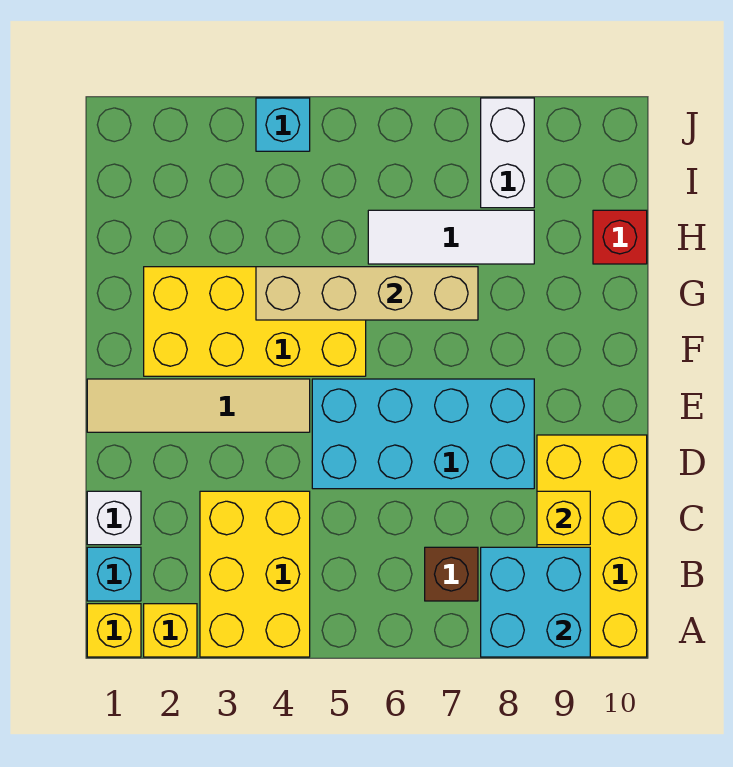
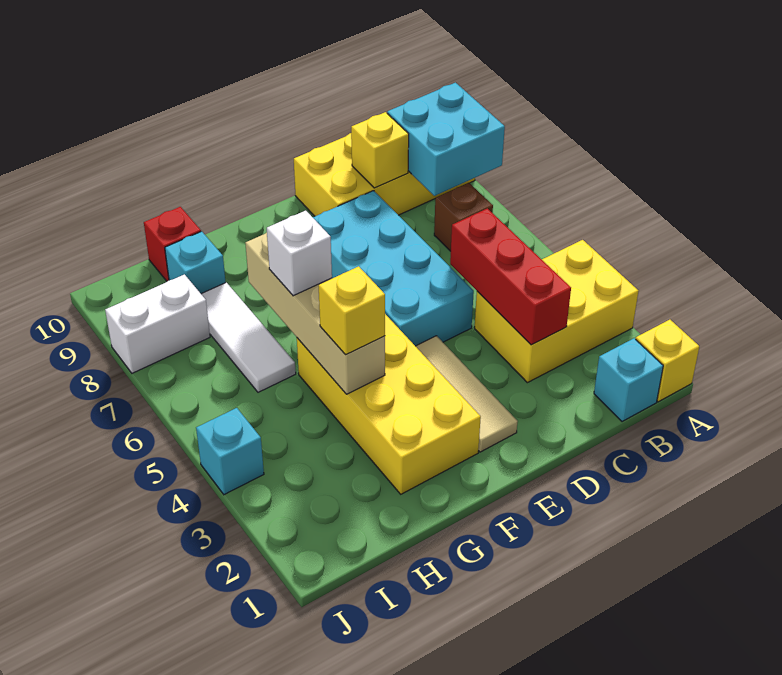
yellow 1x1 brick [144,604,197,657] -> yellow 1x1 brick moved to [319,266,385,354]
white 1x1 brick [87,491,141,545] -> white 1x1 brick moved to [267,211,332,296]
none -> red 1x3 brick [450,208,571,345]
tan 1x4 tile [87,379,310,432] -> tan 1x3 tile [416,336,518,452]
none -> cyan 1x1 brick [165,231,226,294]

